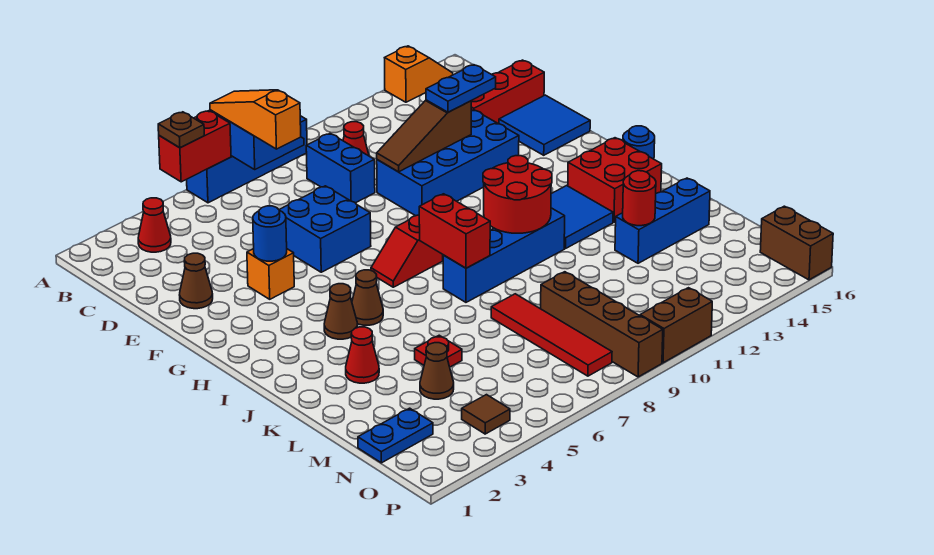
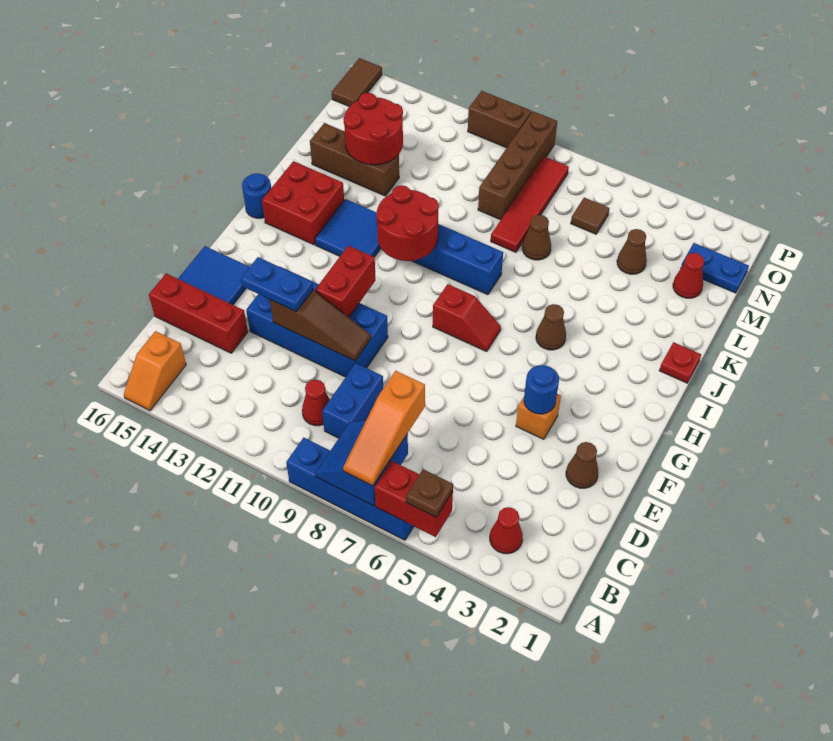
orange 1x2 slope [385,46,453,102] -> orange 1x2 slope turned to [124,331,186,411]
blue 2x2 brick [279,186,371,272] -> none
brown 1x1 cone [324,284,358,339] -> brown 1x1 cone moved to [522,215,551,260]
red 1x2 brick [419,194,490,268] -> red 1x2 brick moved to [315,246,376,317]
red 1x1 cone [346,327,379,383] -> red 1x1 cone moved to [673,253,704,298]
red 1x1 plate [415,335,462,367] -> red 1x1 plate moved to [659,342,701,383]
blue 1x3 brick [615,178,710,263] -> brown 1x3 brick [310,123,399,196]
red 1x1 round brick [623,171,656,226] -> red 2x2 round brick [343,93,403,165]
brown 1x1 tile [462,395,510,434] -> brown 1x1 tile moved to [571,198,609,234]
brown 1x2 brick [760,206,833,280] -> brown 1x2 tile [332,58,382,107]

